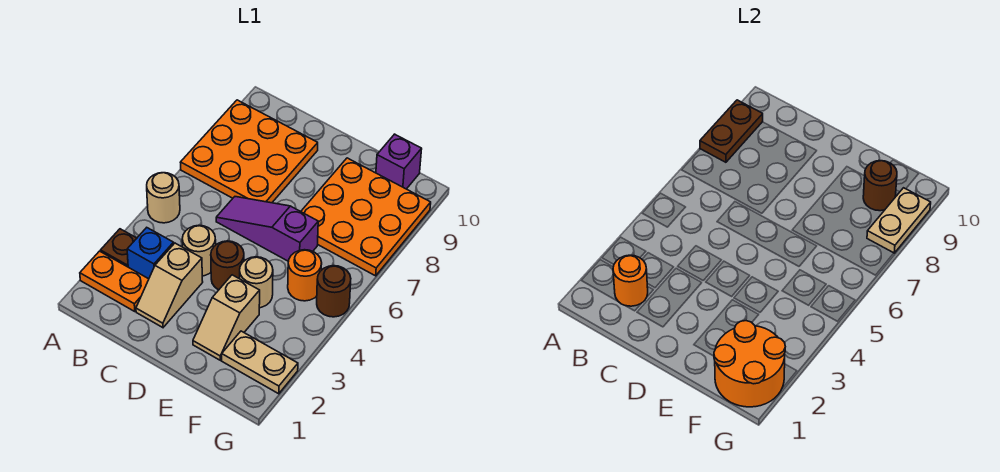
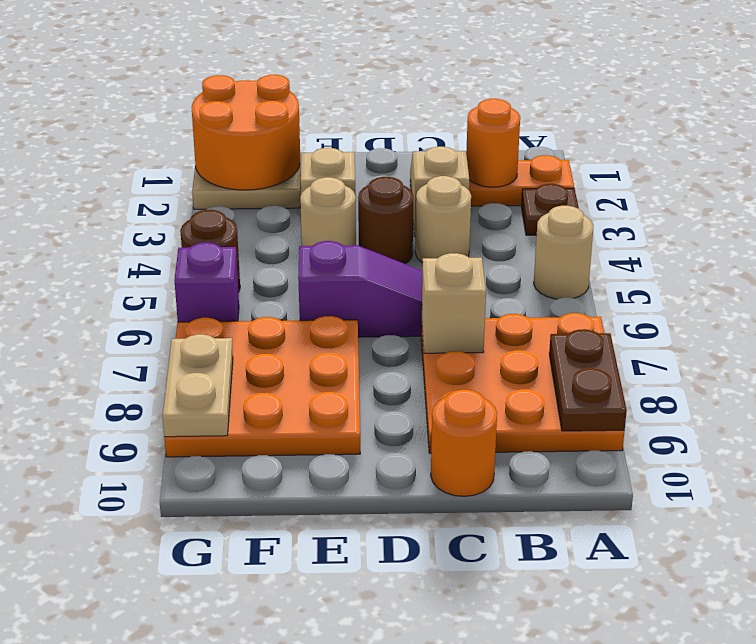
blue 1x1 brick [127,228,174,279] -> none
none -> tan 1x1 brick [422,253,486,353]
orange 1x1 round brick [288,250,322,301] -> orange 1x1 round brick moved to [431,390,497,496]
brown 1x1 round brick [863,161,897,211] -> none
purple 1x1 brick [376,134,422,189] -> purple 1x1 brick moved to [174,243,239,322]

